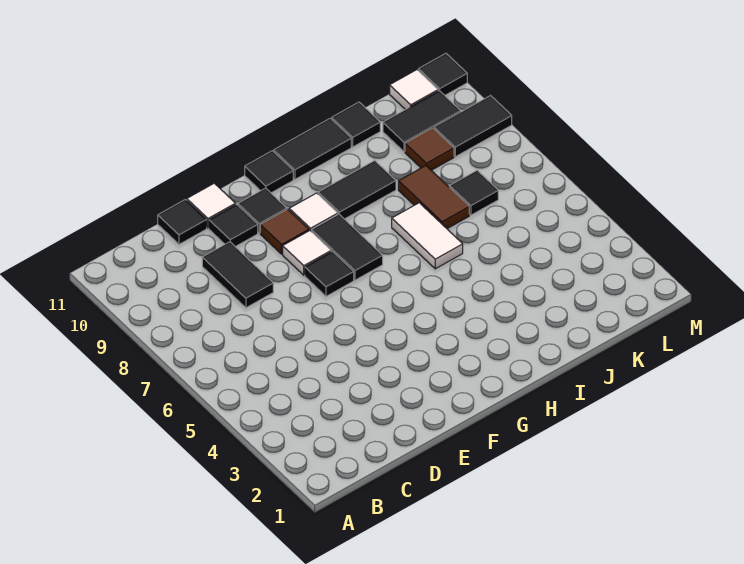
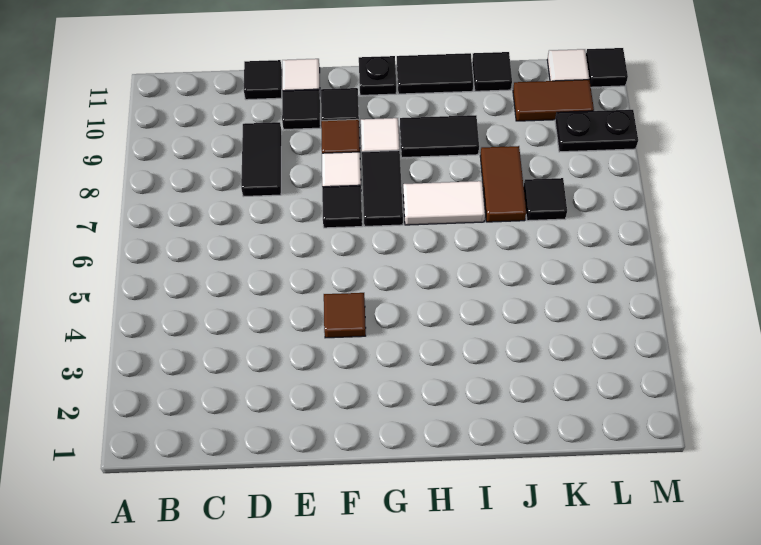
black 1x1 tile [245,151,293,193] -> black 1x1 plate [359,56,396,95]
white 1x2 tile [392,203,463,269] -> white 1x2 tile turned to [403,181,485,225]
brown 1x1 tile [405,128,454,170] -> brown 1x1 tile moved to [324,293,366,338]
black 1x2 tile [383,91,461,152] -> brown 1x2 tile [513,80,594,121]
black 1x2 tile [434,96,512,157] -> black 1x2 plate [555,110,638,152]

